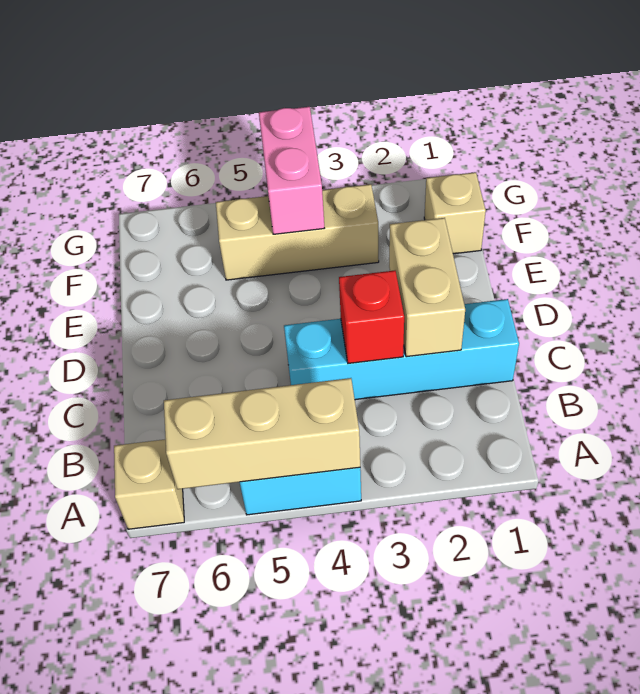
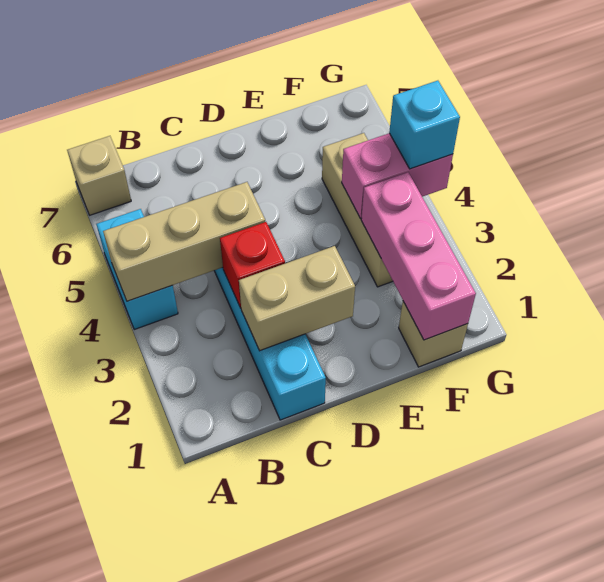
tan 1x3 brick [164,378,360,489] -> tan 1x3 brick turned to [103,182,265,301]
none -> pink 1x3 brick [361,172,476,340]
none -> cyan 1x1 brick [389,81,460,169]

